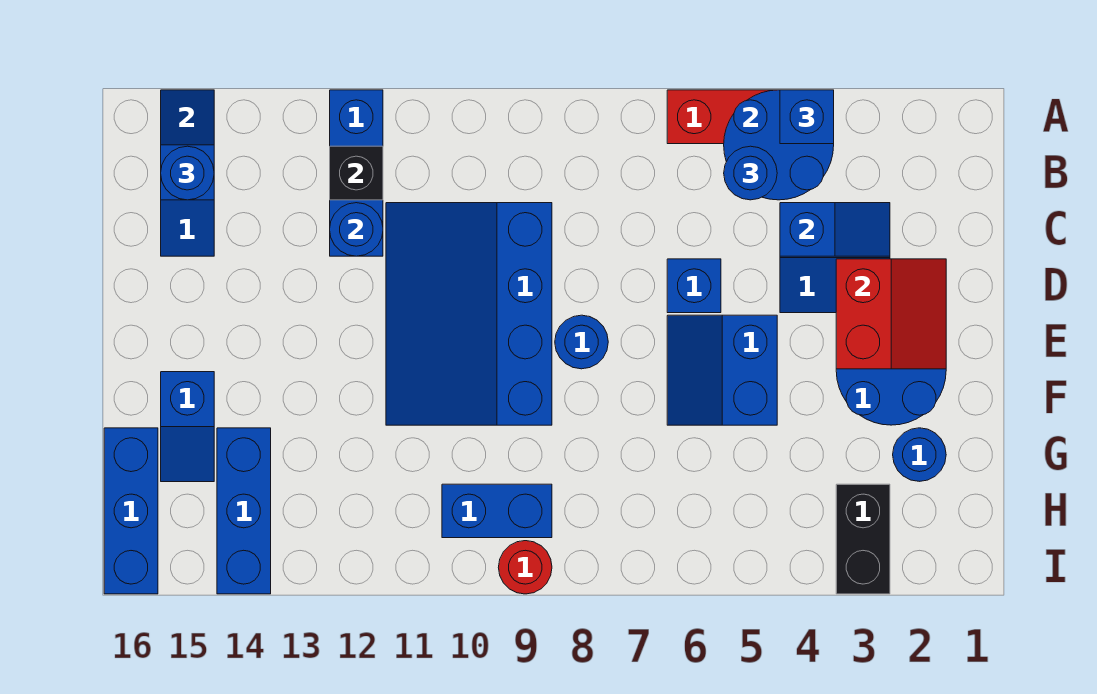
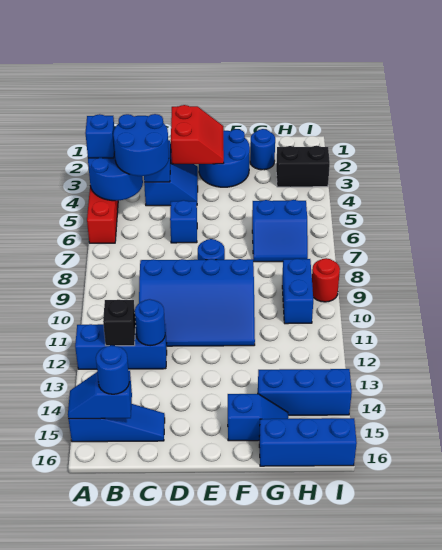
blue 1x1 round brick [724,146,777,200] -> blue 2x2 round brick [113,114,169,176]
red 2x2 slope [836,259,946,369] -> red 2x2 slope turned to [171,105,224,164]
blue 2x2 slope [667,315,777,425] -> blue 2x2 slope moved to [252,200,308,262]

